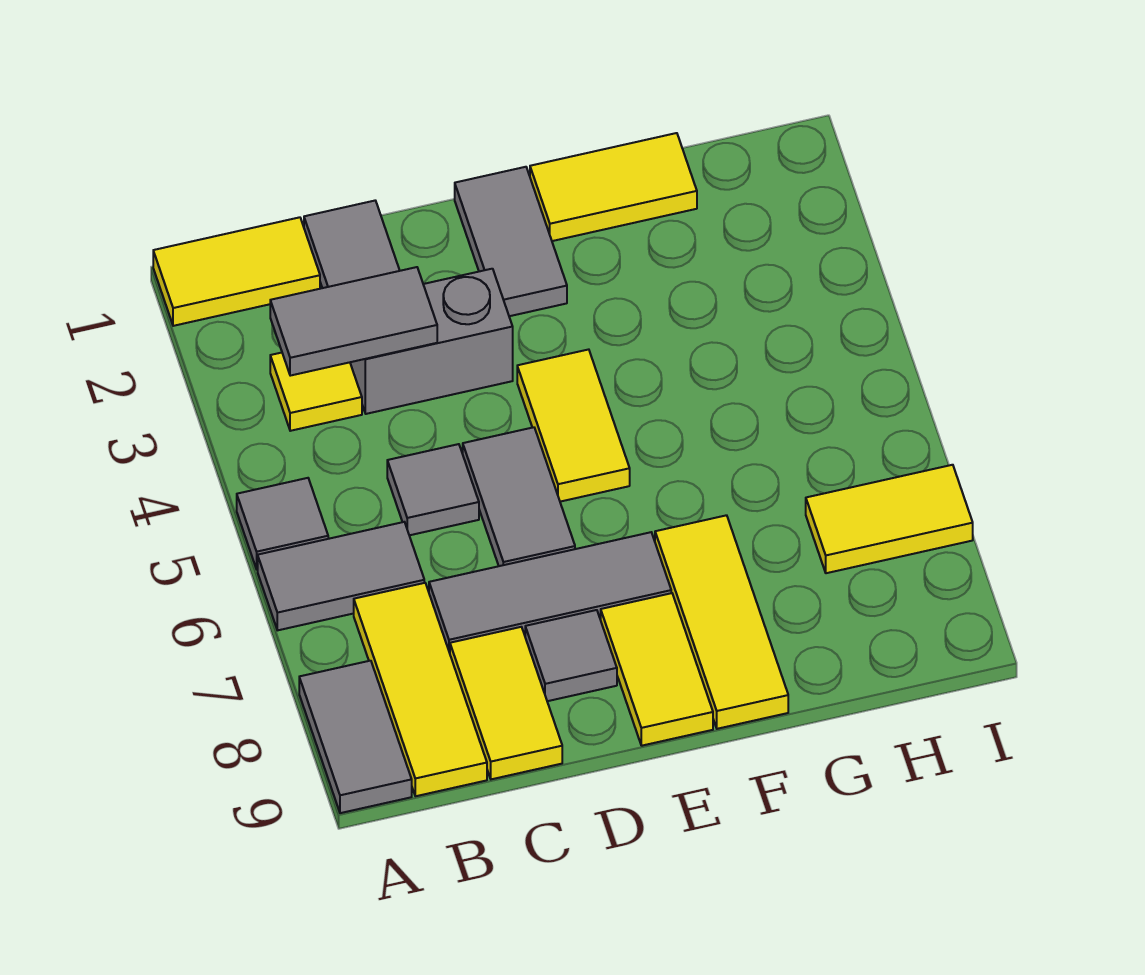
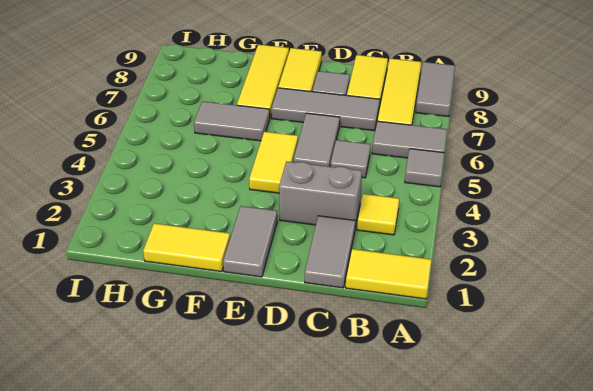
grey 1x2 tile [270,267,437,376] -> grey 1x2 tile moved to [194,101,270,141]
yellow 1x2 tile [806,465,973,573] -> none

